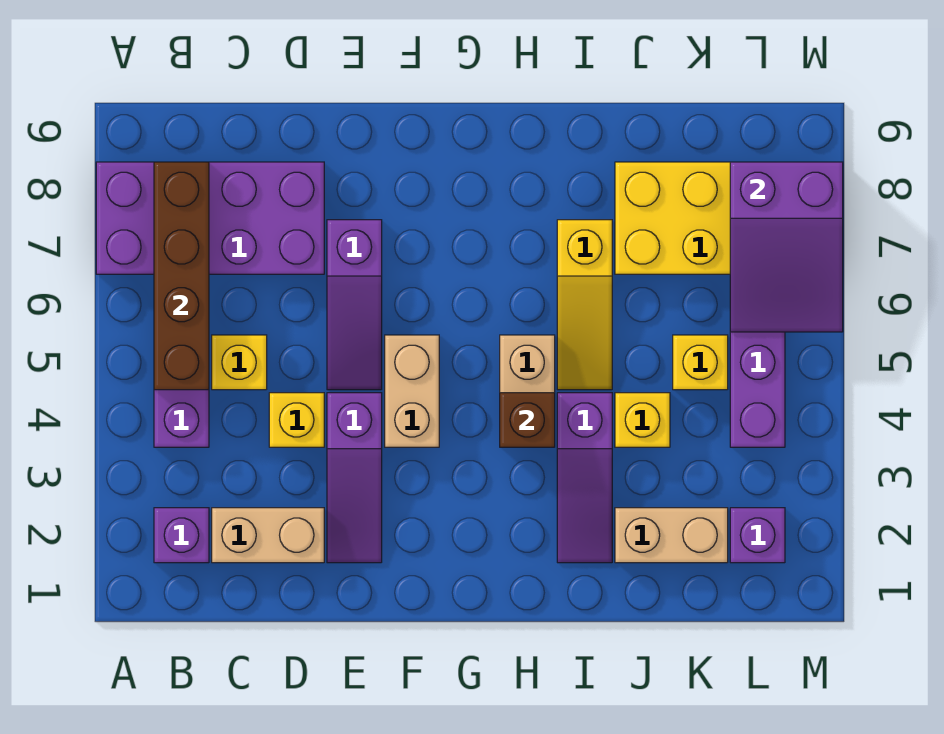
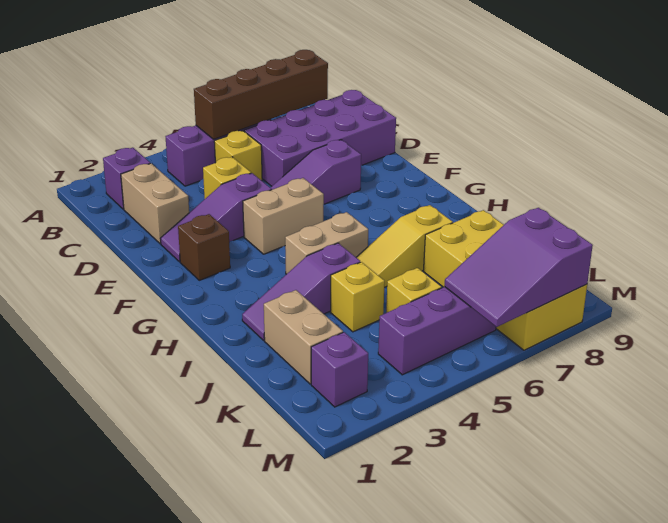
purple 2x4 brick [96,162,324,274] -> purple 2x4 brick turned to [244,90,396,186]
brown 1x1 brick [500,393,555,447] -> brown 1x1 brick moved to [178,214,230,280]

